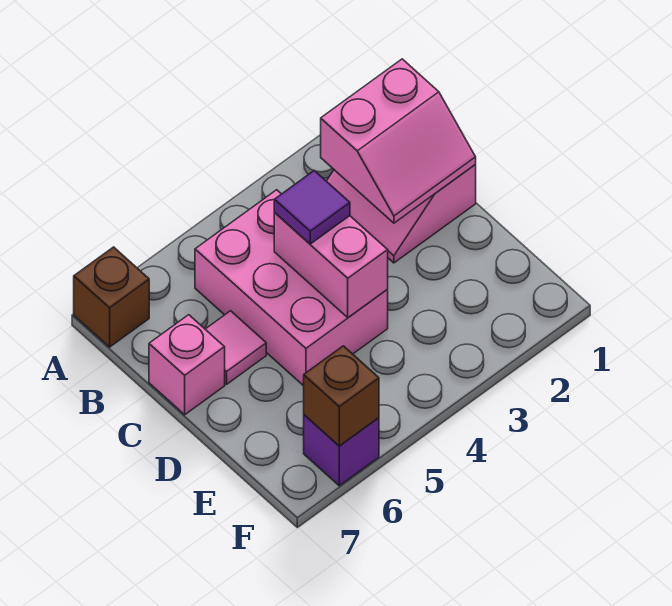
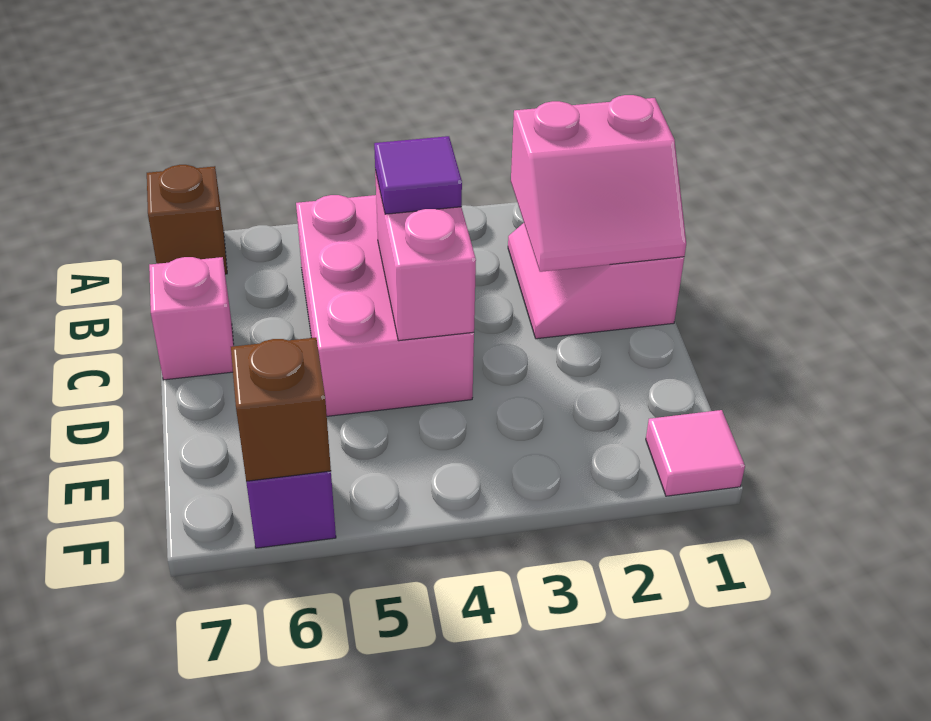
pink 1x1 tile [205,311,266,384] -> pink 1x1 tile moved to [646,410,745,496]

